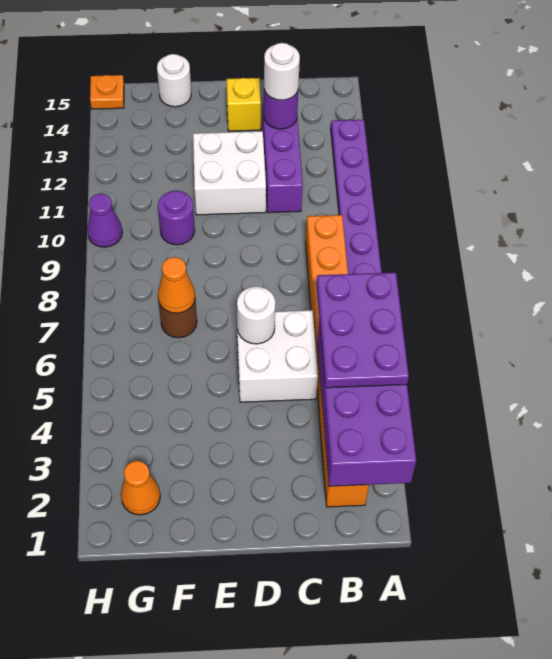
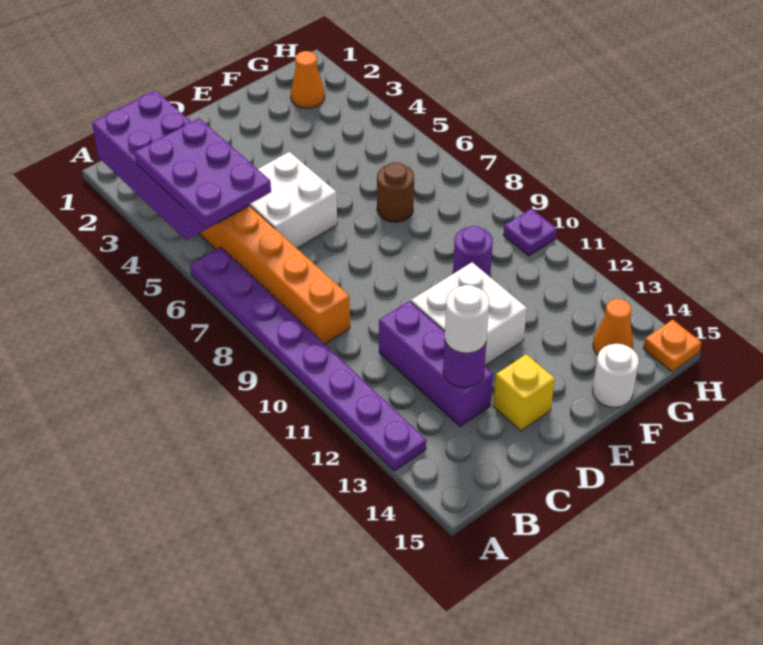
white 1x1 round brick [237,286,275,344] -> none
orange 1x1 cone [158,257,195,313] -> orange 1x1 cone moved to [593,299,633,355]
purple 1x1 cone [87,194,122,247] -> purple 1x1 plate [504,209,557,256]

